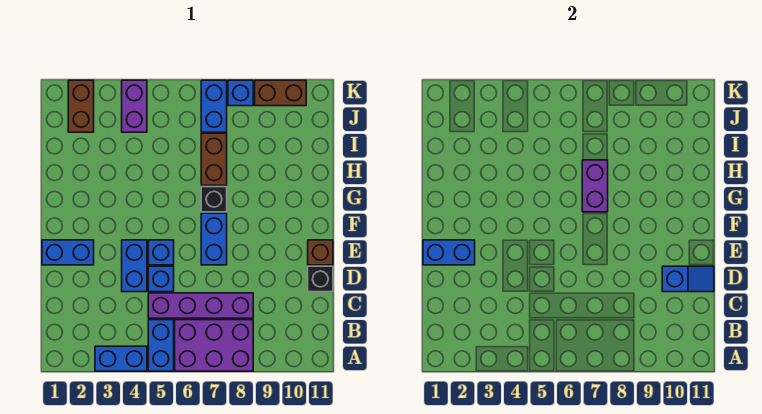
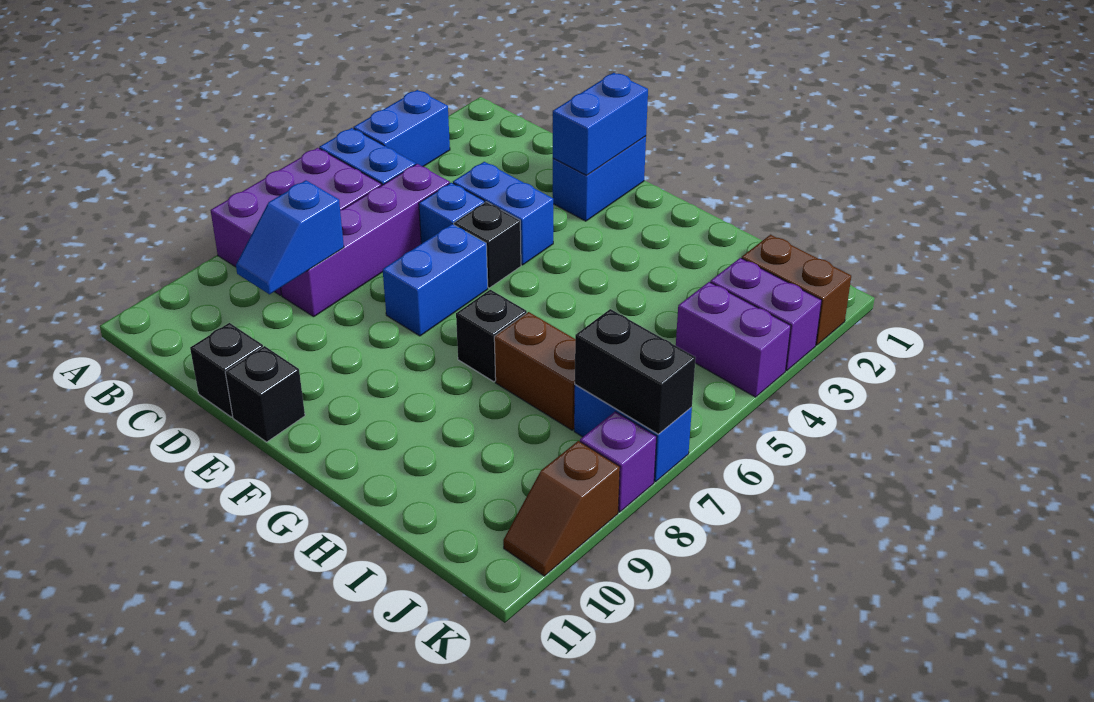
blue 1x2 slope [662,266,714,292] -> blue 1x2 slope moved to [236,180,344,294]
blue 1x1 brick [148,240,174,265] -> black 1x1 brick [454,202,521,288]
blue 1x2 brick [201,213,227,265] -> blue 1x2 brick turned to [383,224,488,336]
brown 1x1 brick [308,240,333,265] -> black 1x1 brick [225,346,305,442]
purple 1x2 brick [582,160,608,212] -> purple 1x2 brick moved to [710,258,822,371]
none -> black 1x2 brick [575,309,696,434]
blue 1x1 brick [228,80,253,106] -> purple 1x1 brick [580,412,656,512]
brown 1x2 brick [255,80,306,106] -> brown 1x2 slope [503,441,620,576]

